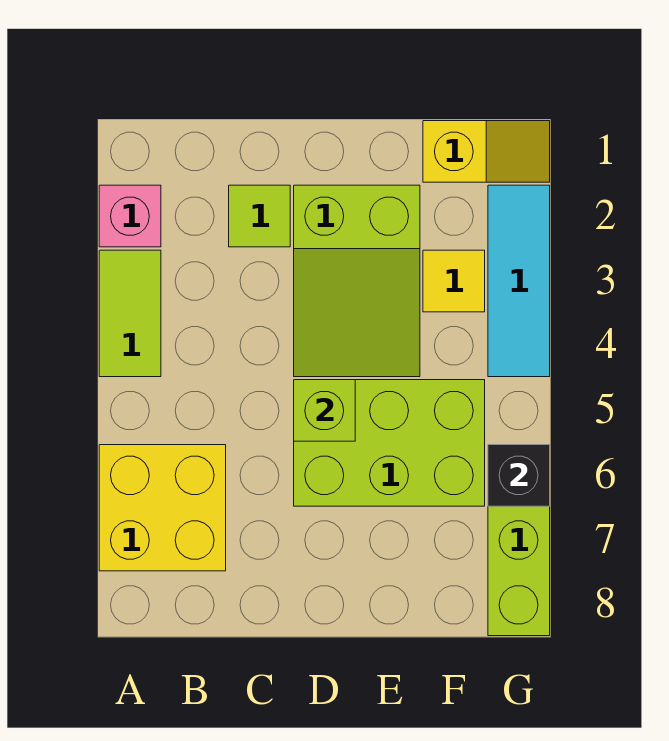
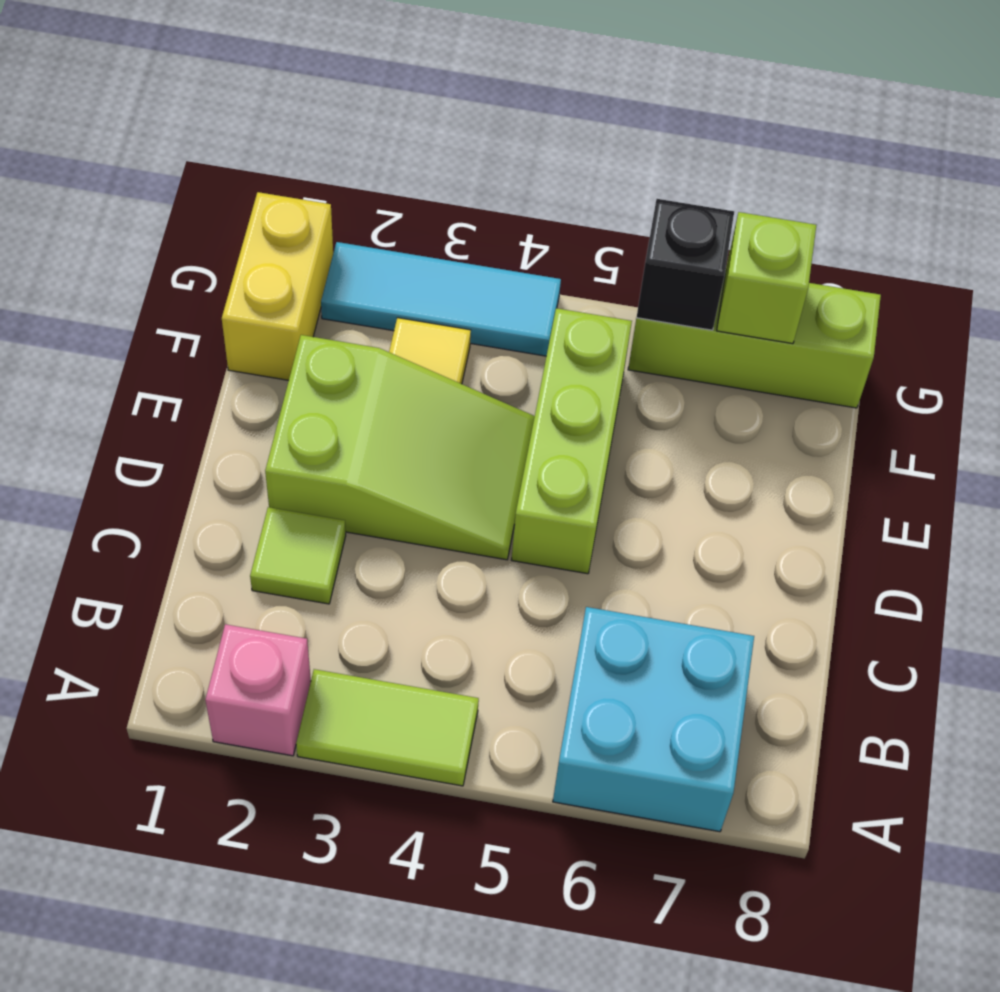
yellow 2x2 brick [99,445,226,571] -> cyan 2x2 brick [553,607,754,832]
lime 2x3 brick [294,380,485,506] -> lime 1x3 brick [512,308,632,574]
lime 1x1 brick [294,380,355,441] -> lime 1x1 brick moved to [717,212,816,344]
yellow 1x2 slope [423,121,550,182] -> yellow 1x2 brick [222,192,333,380]

